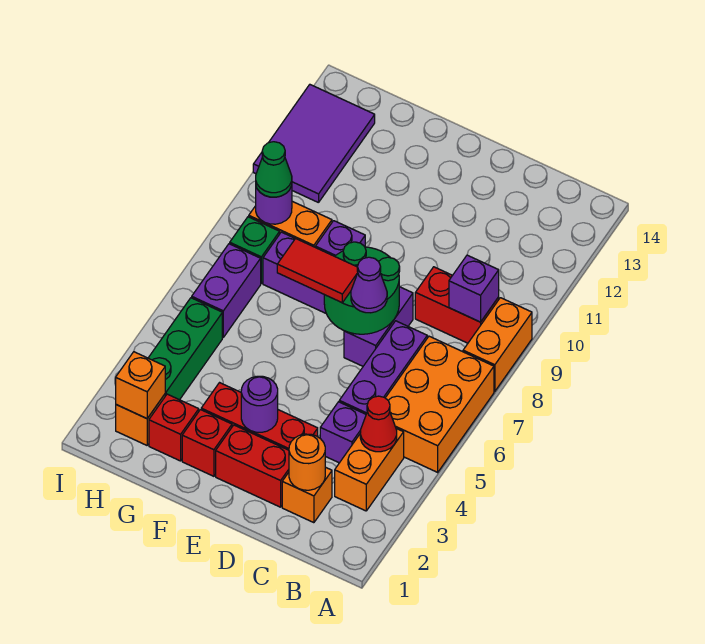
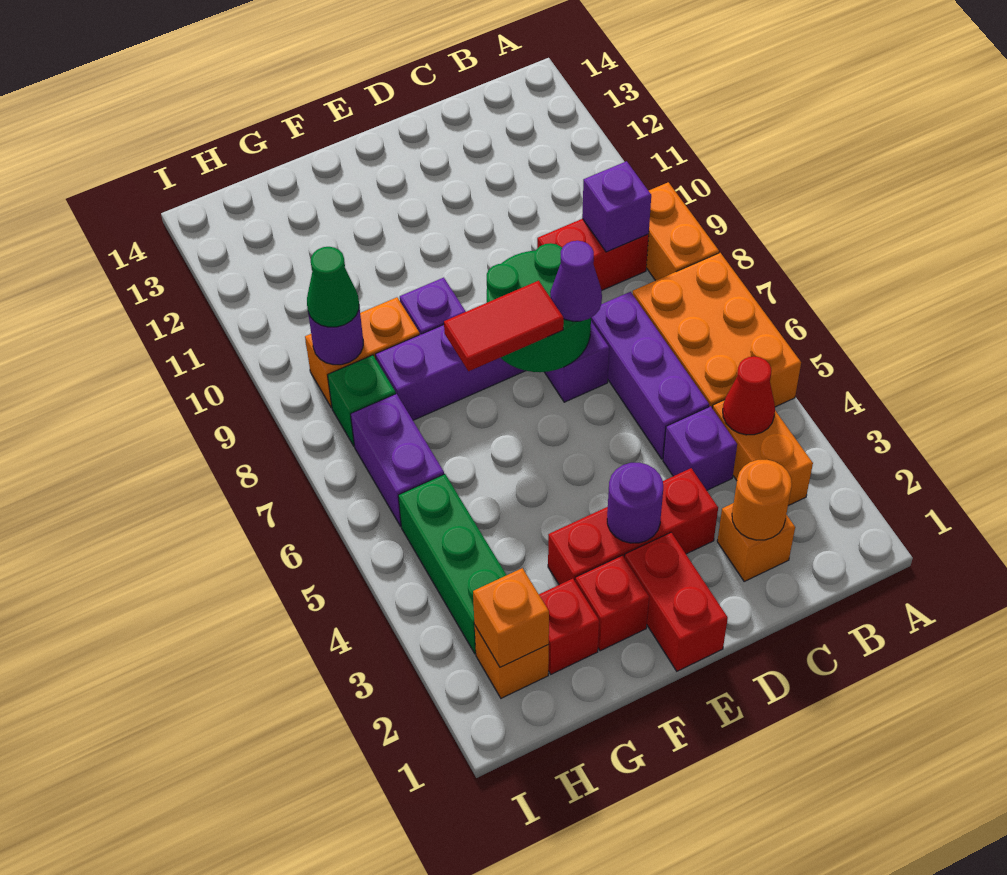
red 1x2 brick [216,425,289,507] -> red 1x2 brick turned to [625,533,728,671]
purple 2x3 tile [253,85,375,203] -> none

